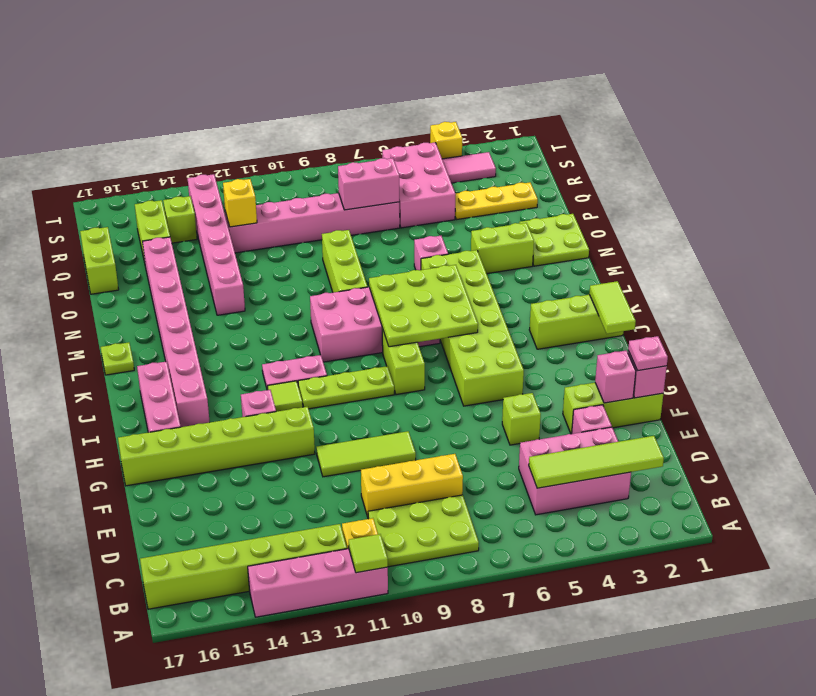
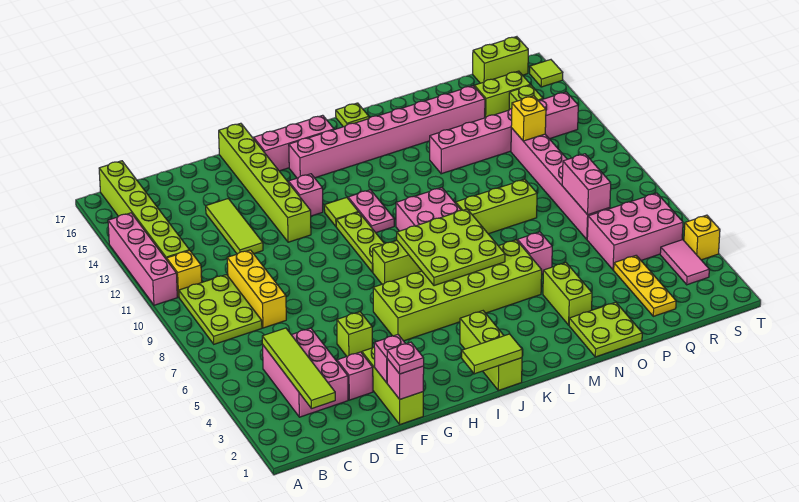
lime 1x1 tile [349,534,388,573] -> lime 1x1 tile moved to [530,60,563,87]
lime 1x3 tile [316,431,416,477] -> lime 1x3 tile moved to [206,199,263,254]
lime 1x2 brick [80,227,119,294] -> lime 1x2 brick moved to [473,37,528,83]

